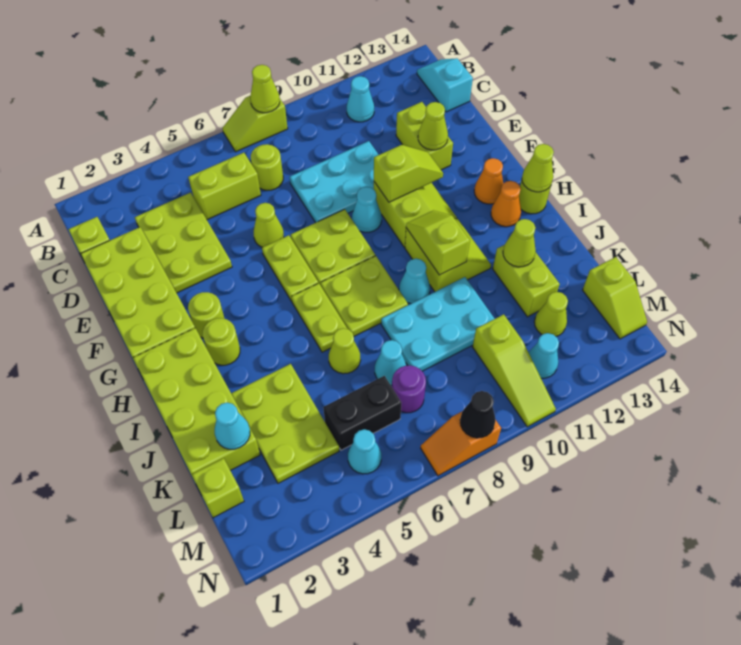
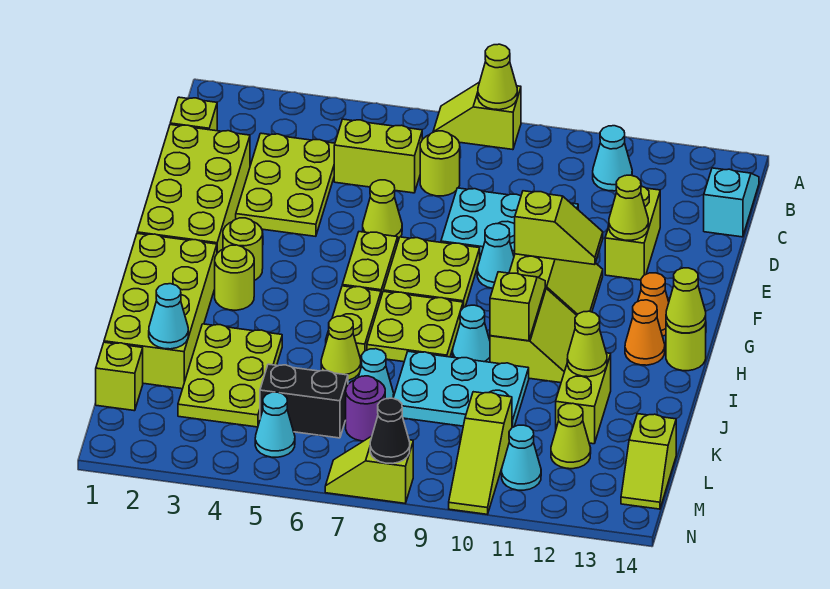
orange 1x2 slope [421,412,501,476] -> lime 1x2 slope [325,436,413,503]

